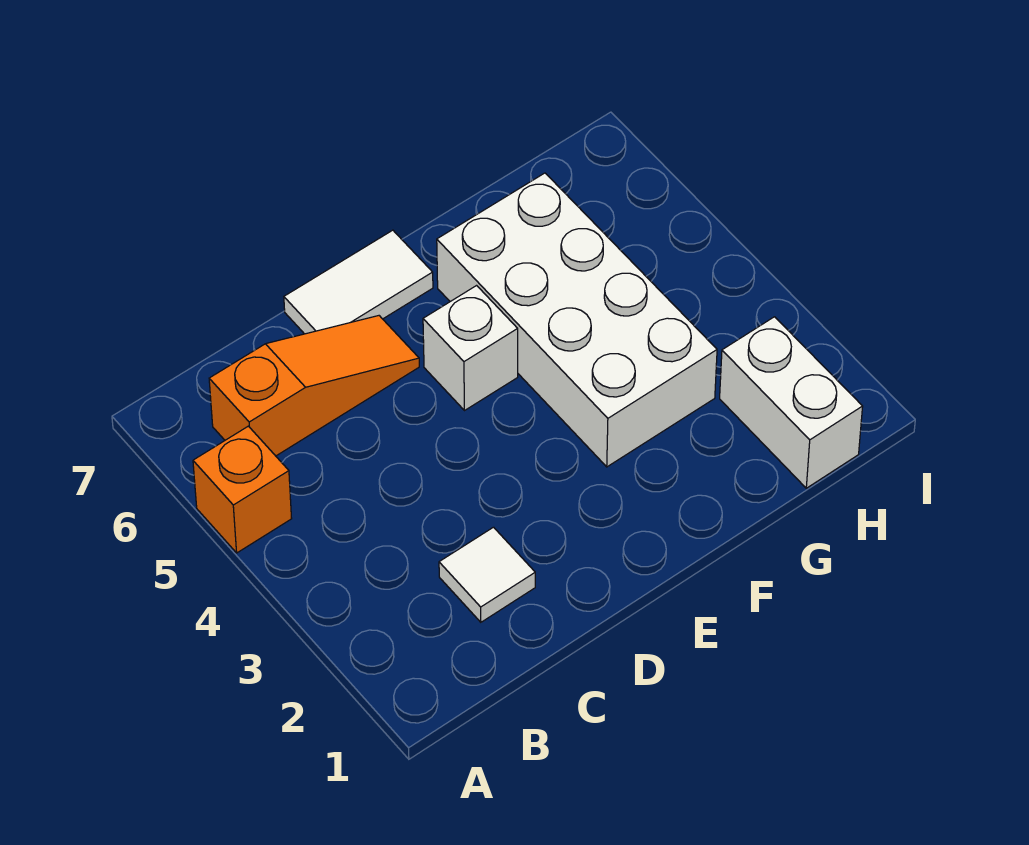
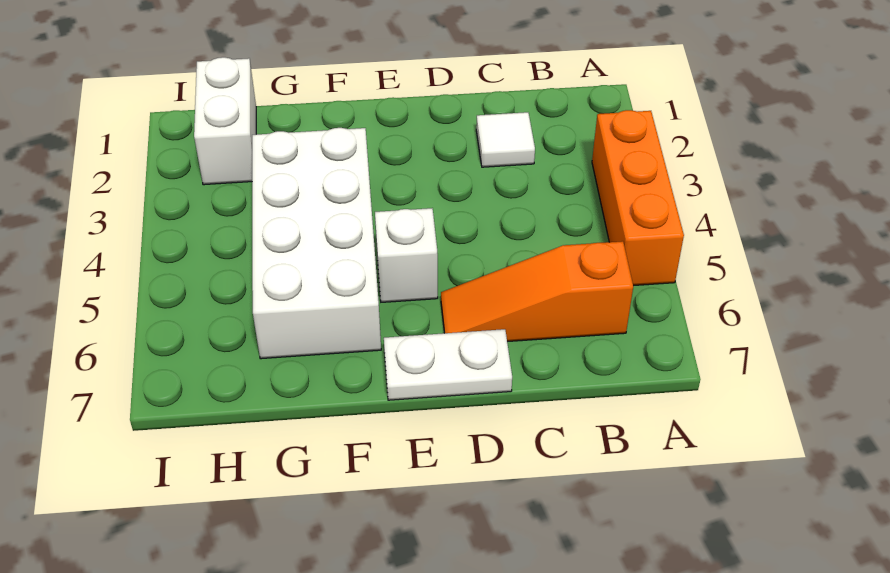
orange 1x1 brick [193,426,292,553] -> orange 1x3 brick [592,110,684,286]
white 1x2 tile [284,230,433,334] -> white 1x2 plate [384,329,512,400]

